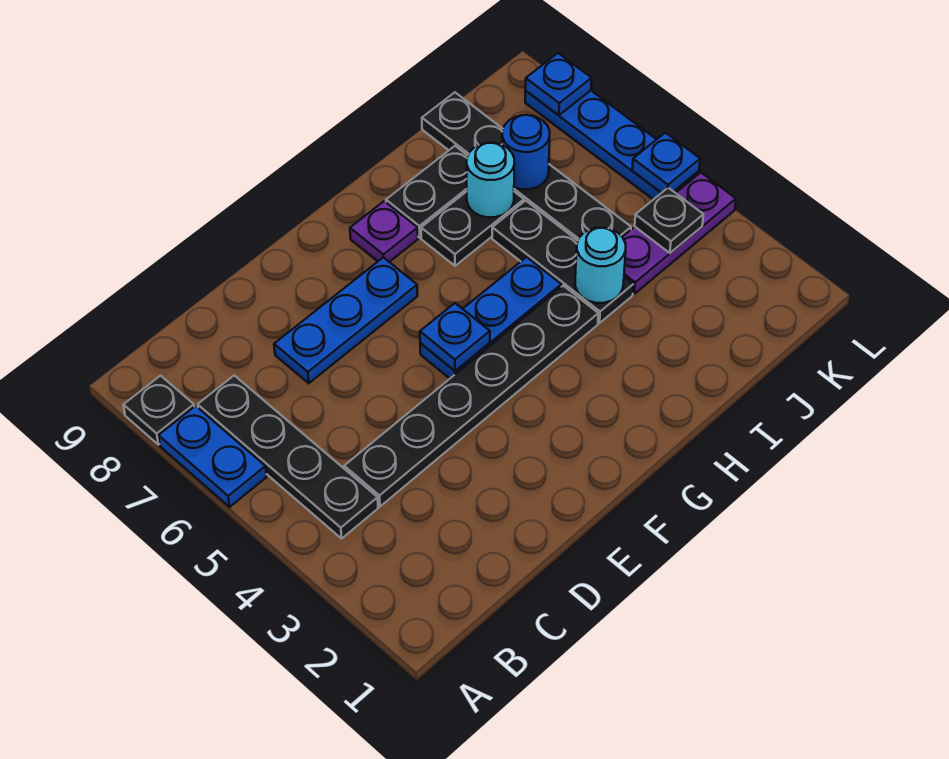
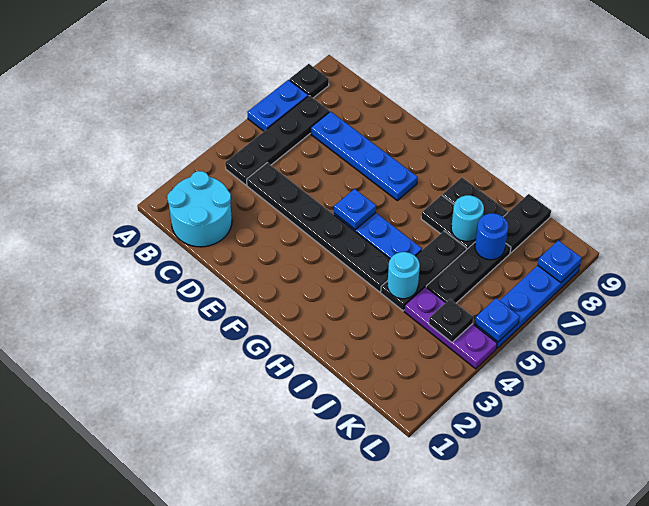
none -> cyan 2x2 round brick [167,171,232,247]
blue 1x3 plate [274,257,418,383] -> blue 1x4 plate [311,112,418,201]
purple 1x1 plate [350,201,418,262] -> none

